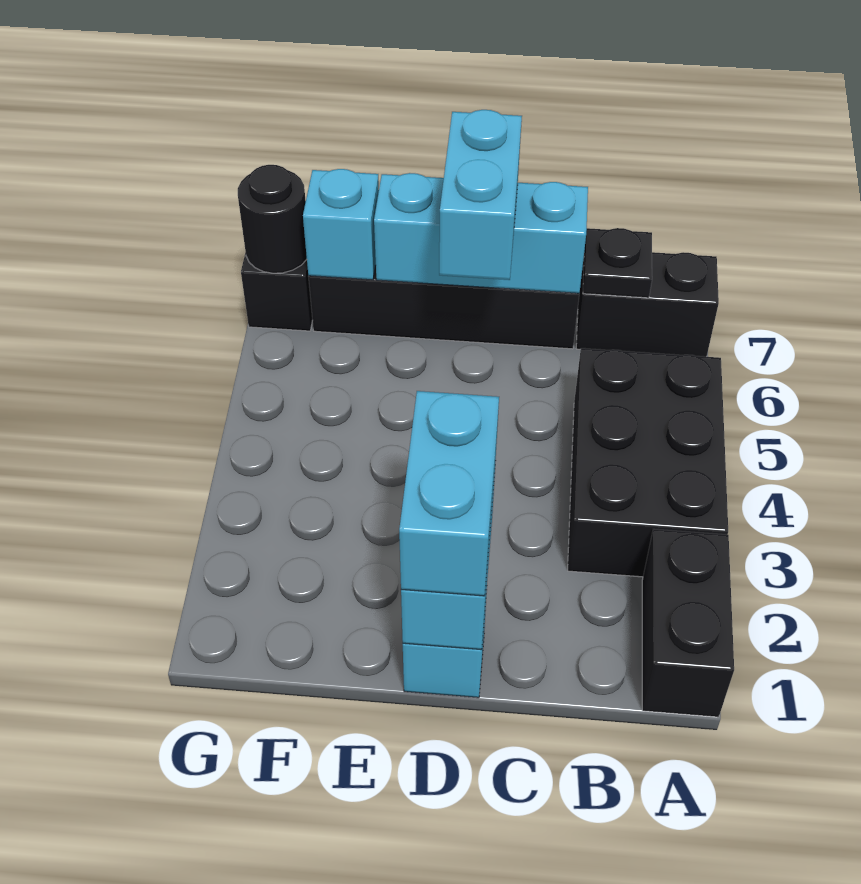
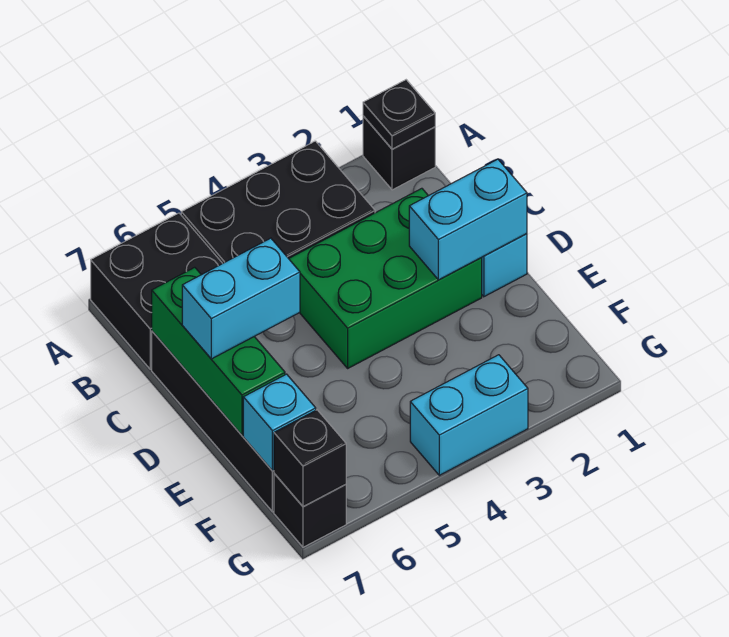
black 1x2 brick [642,529,734,717] -> black 1x1 brick [363,116,435,190]
black 1x2 brick [576,252,719,357] -> black 2x2 brick [91,213,222,369]
black 1x1 plate [583,228,652,298] -> black 1x1 plate moved to [363,80,435,149]
none -> green 2x3 brick [289,188,482,368]
cyan 1x3 brick [374,173,588,293] -> green 1x3 brick [152,267,285,435]
cyan 1x2 brick [399,391,499,596] -> cyan 1x2 brick moved to [410,355,528,475]
black 1x1 round brick [238,165,307,273] -> black 1x1 brick [274,410,346,507]

